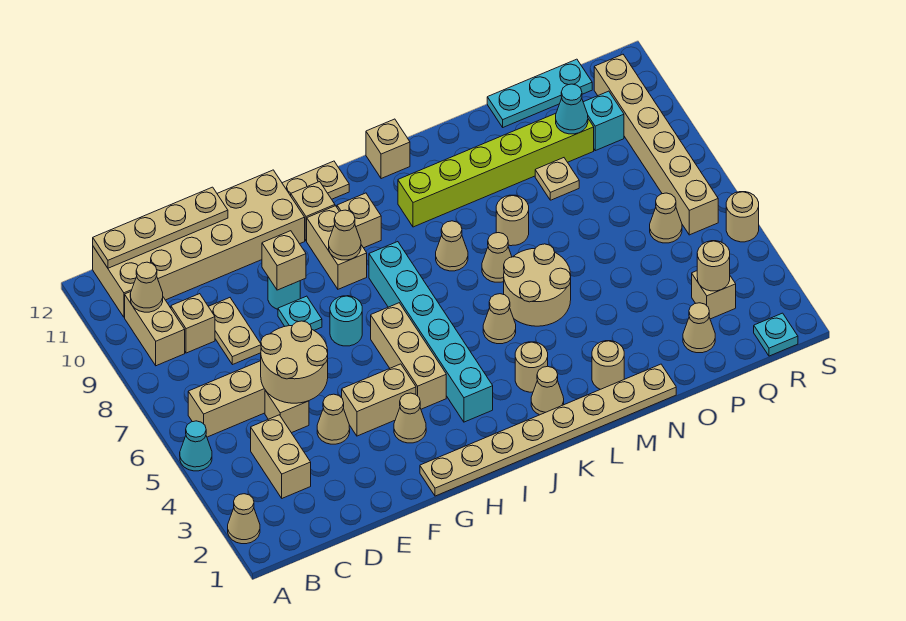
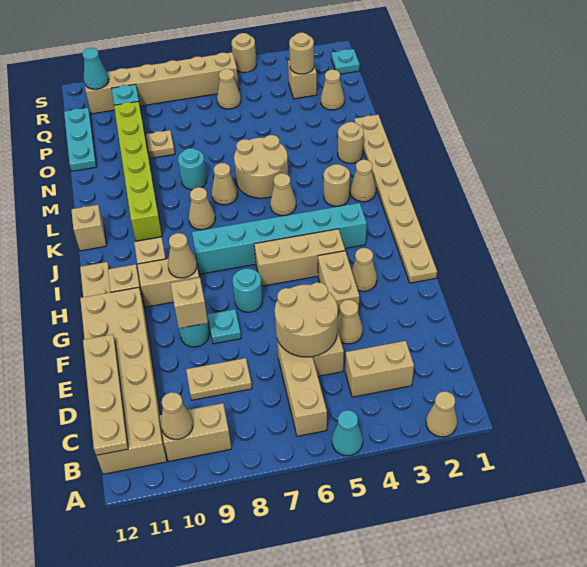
tan 1x1 brick [171,294,215,353] -> none
tan 1x1 round brick [496,195,529,246] -> cyan 1x1 round brick [178,148,207,190]
cyan 1x1 cone [556,84,588,134] -> cyan 1x1 cone moved to [82,48,109,89]

